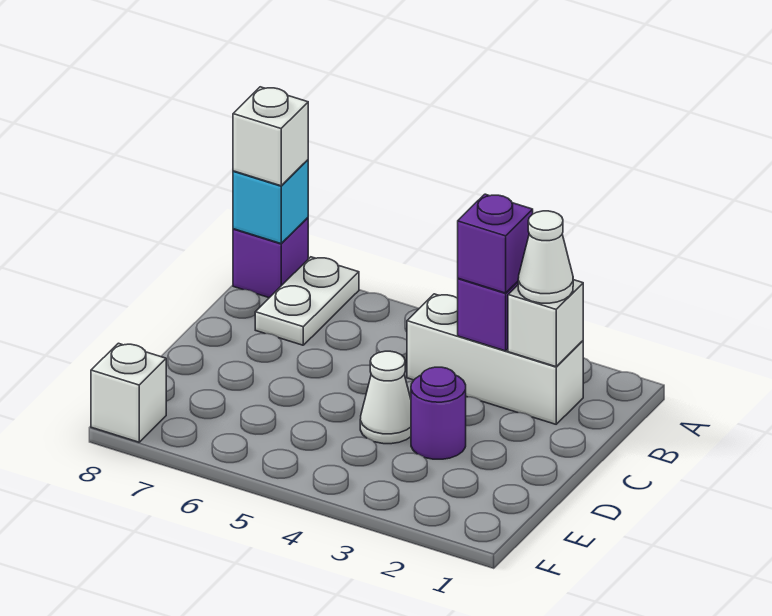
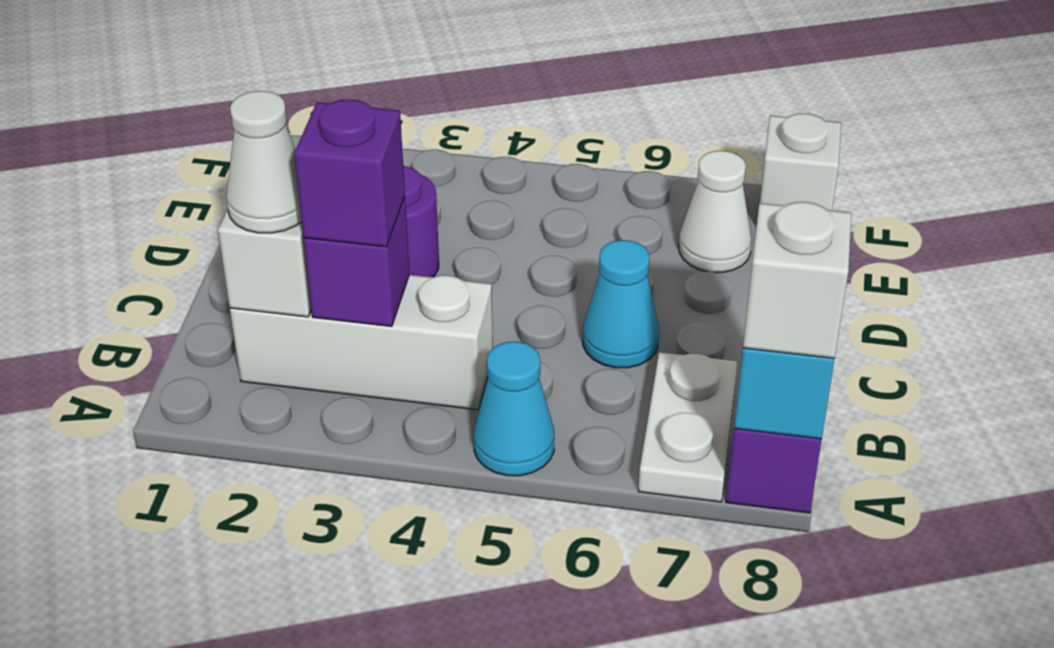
none -> cyan 1x1 cone [474,342,554,476]
none -> cyan 1x1 cone [583,240,659,368]
white 1x1 cone [360,351,411,444] -> white 1x1 cone moved to [679,151,752,272]

